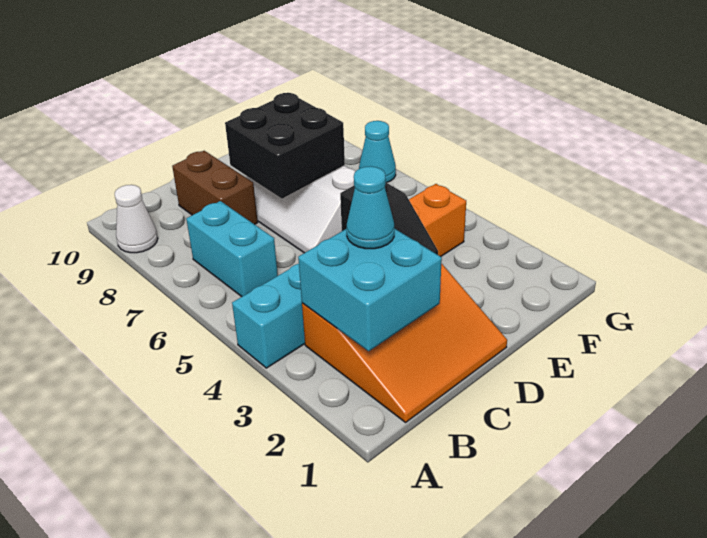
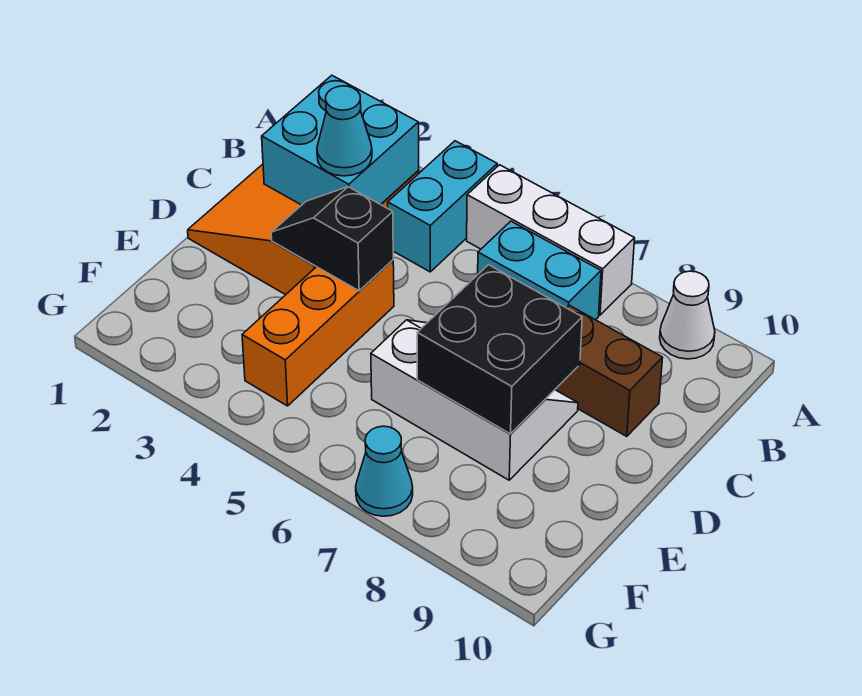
none -> white 1x3 brick [467,165,635,315]

